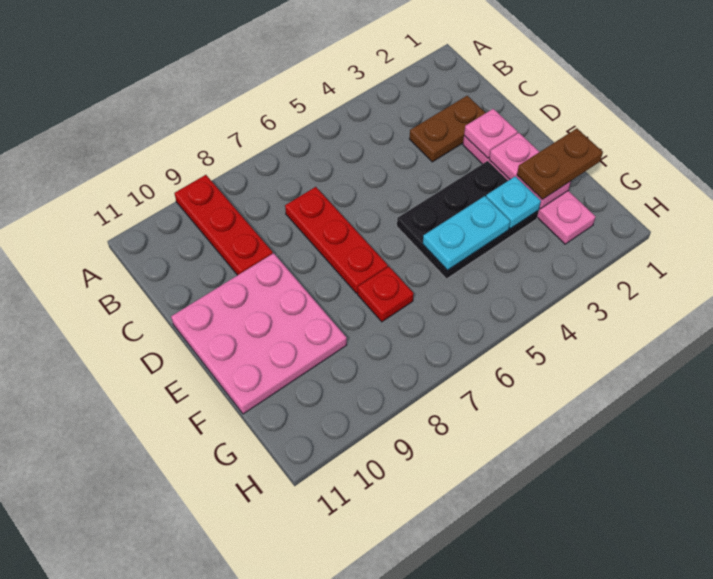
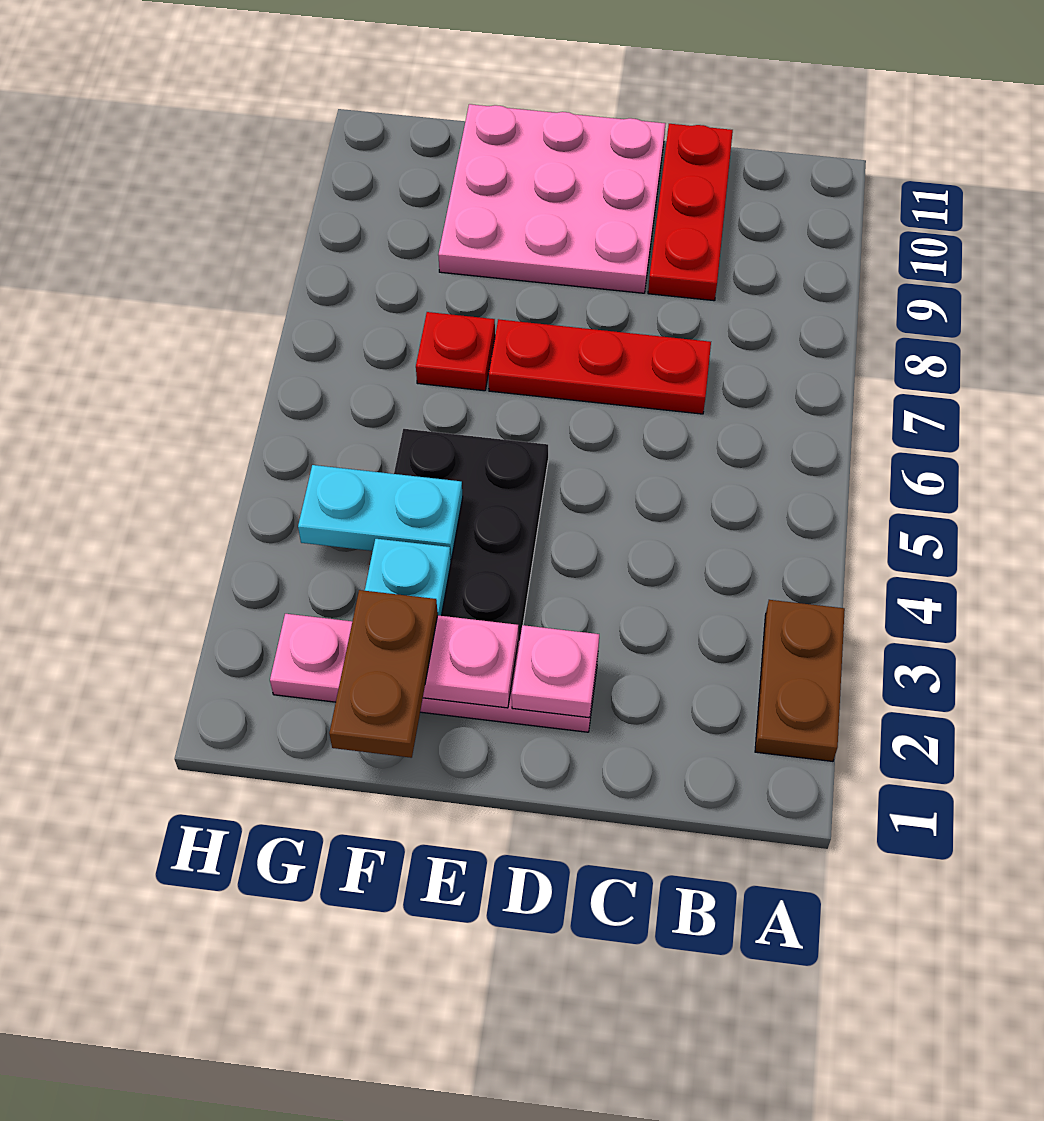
red 1x3 plate [175,175,273,275] -> red 1x3 plate turned to [648,124,733,301]
brown 1x2 plate [410,96,485,162] -> brown 1x2 plate moved to [755,600,845,761]
cyan 1x2 plate [423,196,510,270] -> cyan 1x2 plate turned to [298,465,463,560]

